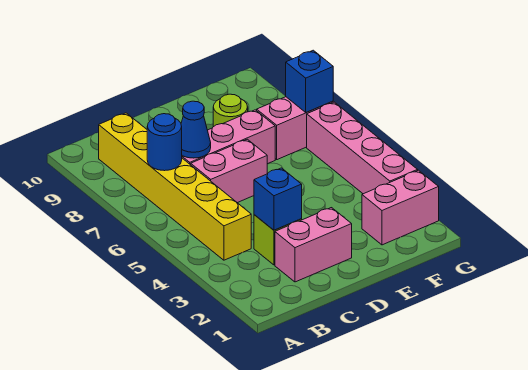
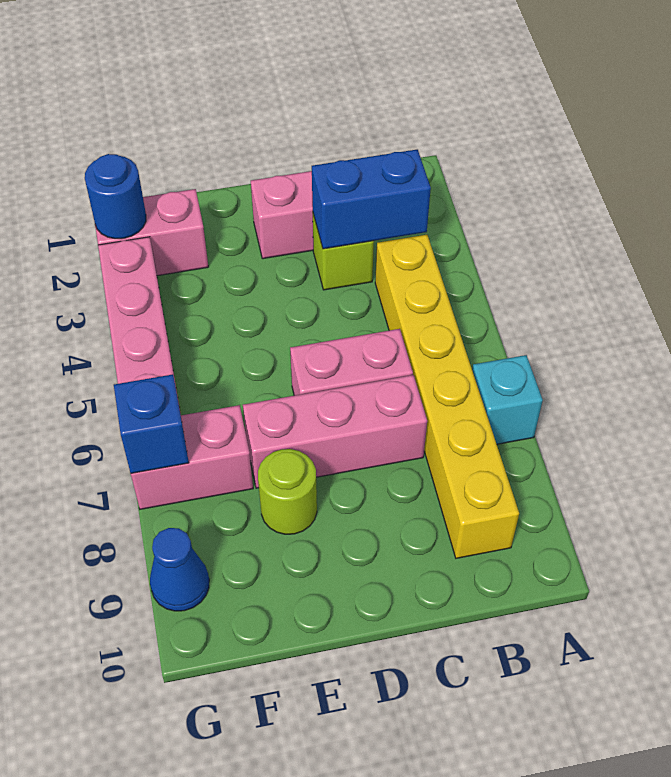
none -> cyan 1x1 brick [472,355,543,444]
blue 1x1 round brick [147,114,182,171] -> blue 1x1 round brick moved to [85,154,146,239]
blue 1x1 brick [254,168,302,230] -> blue 1x2 brick [312,149,431,249]
blue 1x1 cone [181,101,211,158] -> blue 1x1 cone moved to [150,528,209,611]

